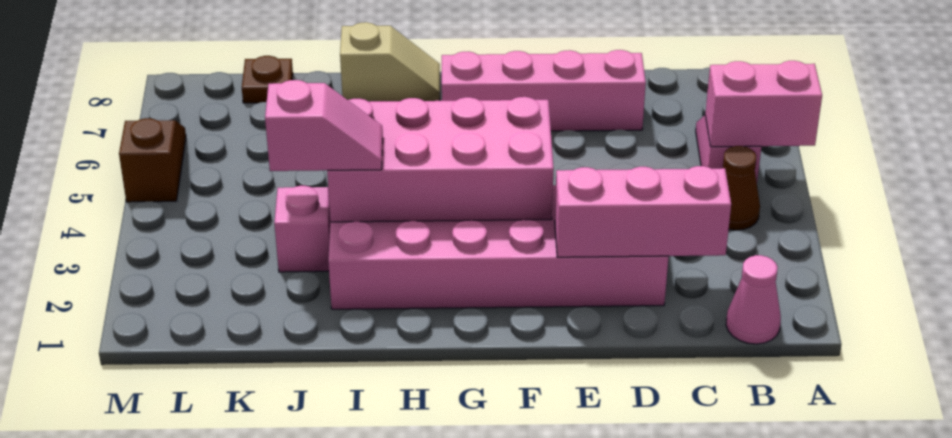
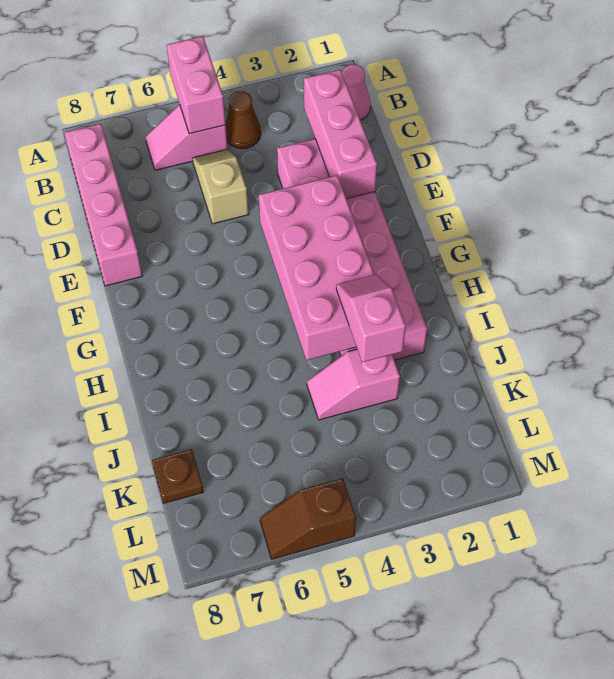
pink 1x4 brick [442,50,646,131] -> pink 1x4 brick moved to [65,124,142,286]
tan 1x2 slope [340,22,440,101] -> tan 1x2 slope moved to [192,149,249,224]

